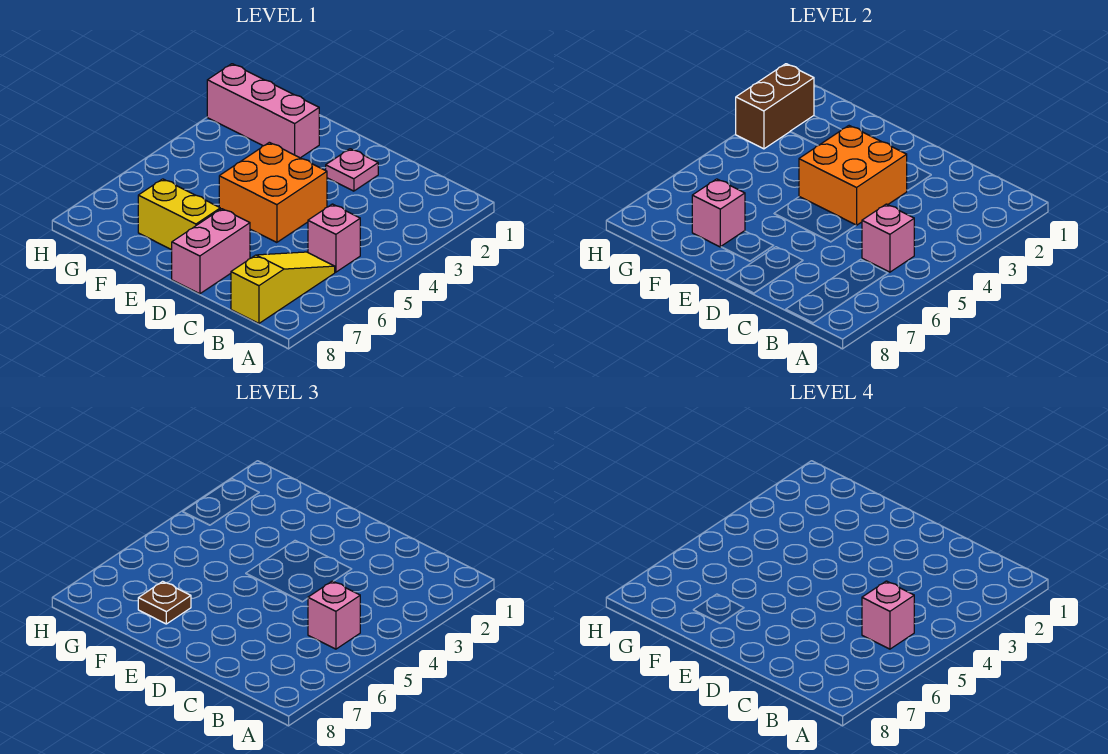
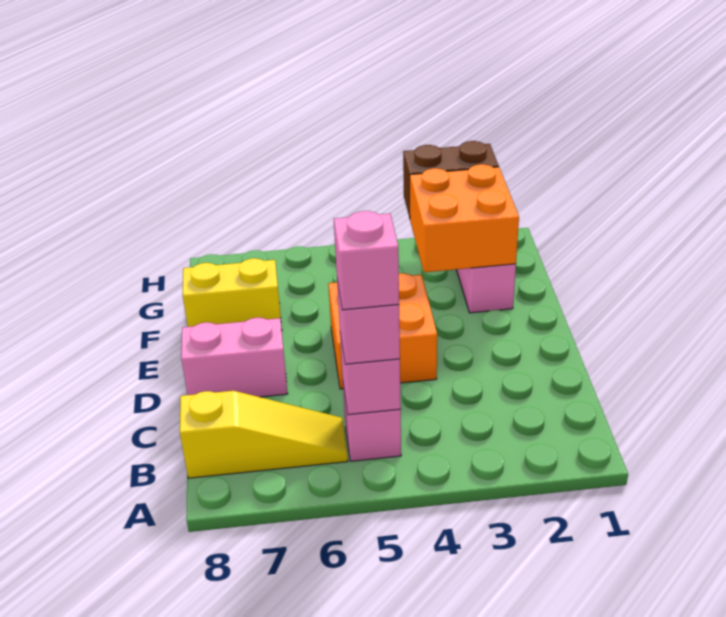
pink 1x1 plate [326,149,378,191] -> none
orange 2x2 brick [799,126,907,225] -> orange 2x2 brick moved to [410,164,519,272]
yellow 1x2 brick [138,179,220,250] -> yellow 1x2 brick turned to [183,258,282,329]
pink 1x1 brick [692,179,745,247] -> none
brown 1x1 plate [138,581,191,624] -> none

